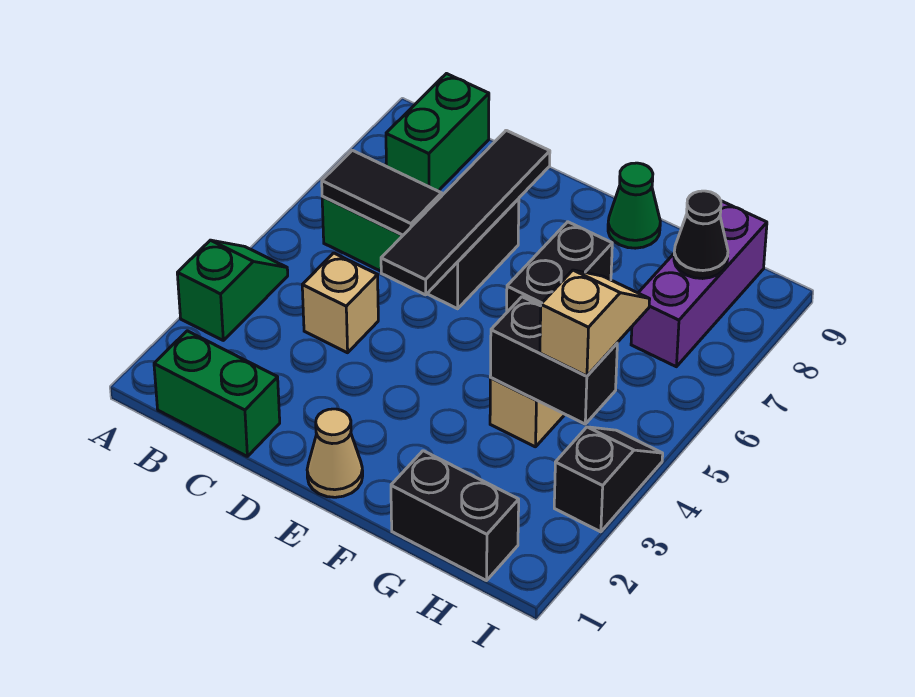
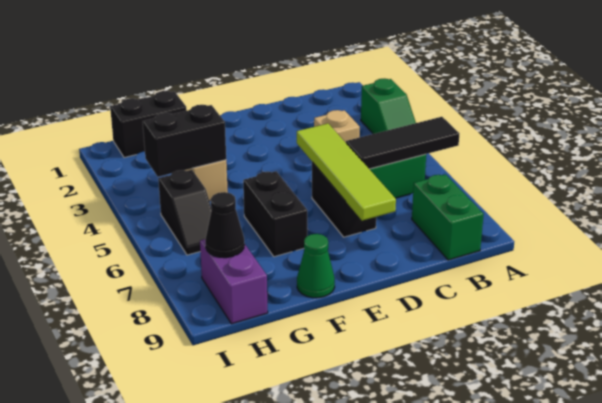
green 1x2 brick [154,331,280,456] -> none
black 1x2 tile [322,150,442,235] -> black 1x3 tile [346,117,459,169]
black 1x4 tile [381,130,550,295] -> lime 1x4 tile [297,123,396,221]
tan 1x1 cone [307,409,363,497] -> none
tan 1x2 slope [540,270,650,376] -> none
purple 1x3 brick [631,201,767,367] -> purple 1x2 brick [200,239,268,324]
black 1x2 slope [554,427,663,532] -> black 1x2 slope moved to [158,170,212,255]

